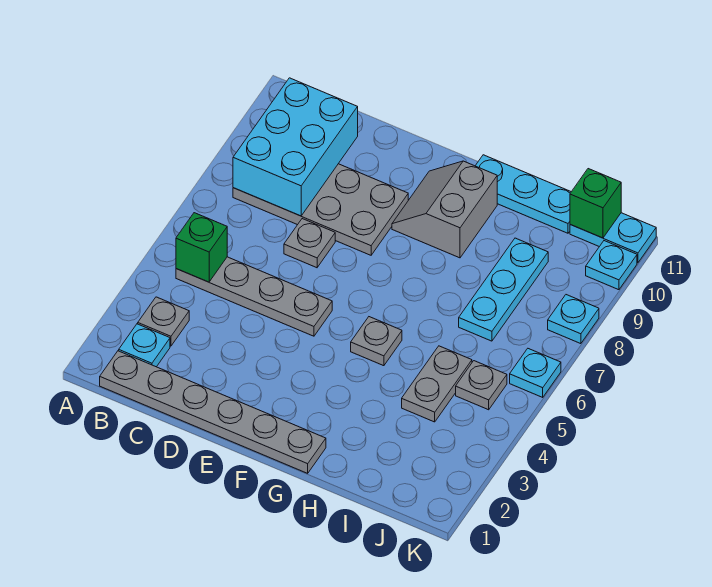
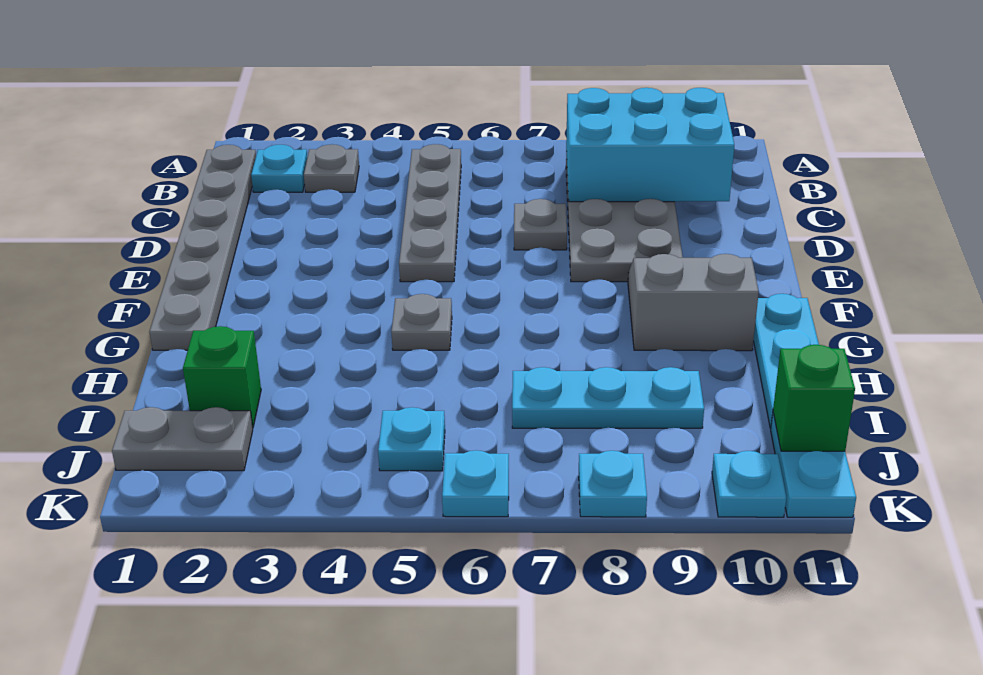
green 1x1 brick [176,213,227,282] -> green 1x1 brick moved to [183,326,261,428]
grey 1x2 plate [402,346,472,422] -> grey 1x2 plate moved to [112,407,253,471]
grey 1x1 plate [456,361,507,410] -> cyan 1x1 plate [378,407,445,471]

